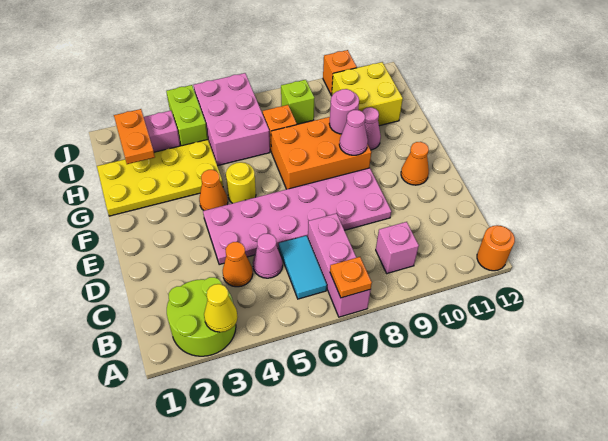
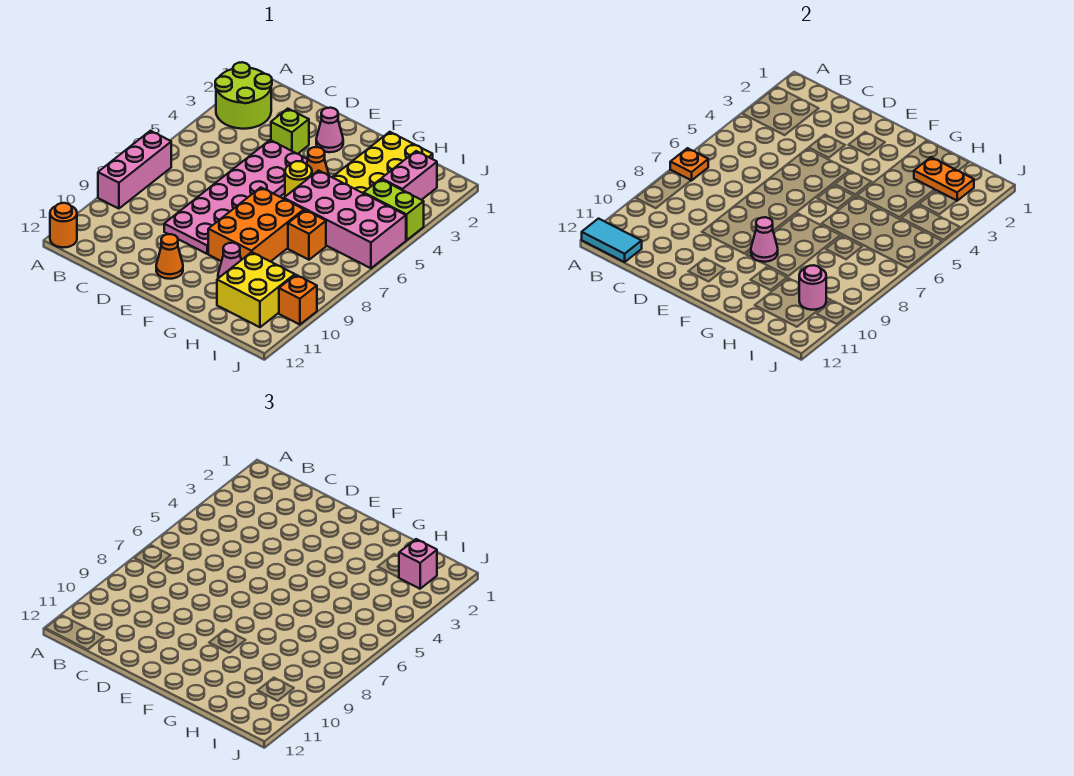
yellow 1x1 cone [204,284,238,332] -> none
pink 1x3 brick [308,213,371,317] -> pink 1x3 brick turned to [98,131,171,209]
cyan 1x2 tile [279,236,327,299] -> cyan 1x2 tile moved to [582,219,642,262]
pink 1x1 brick [376,222,419,273] -> pink 1x1 brick moved to [399,539,437,589]
orange 1x1 cone [223,242,253,287] -> none
pink 1x1 cone [253,234,283,278] -> pink 1x1 cone moved to [316,108,343,152]
pink 1x1 round brick [329,89,359,134] -> pink 1x1 round brick moved to [799,265,826,310]
pink 2x3 brick [194,73,270,166] -> pink 2x4 brick [284,171,406,268]
lime 1x1 brick [281,80,314,124] -> lime 1x1 brick moved to [271,109,309,154]

